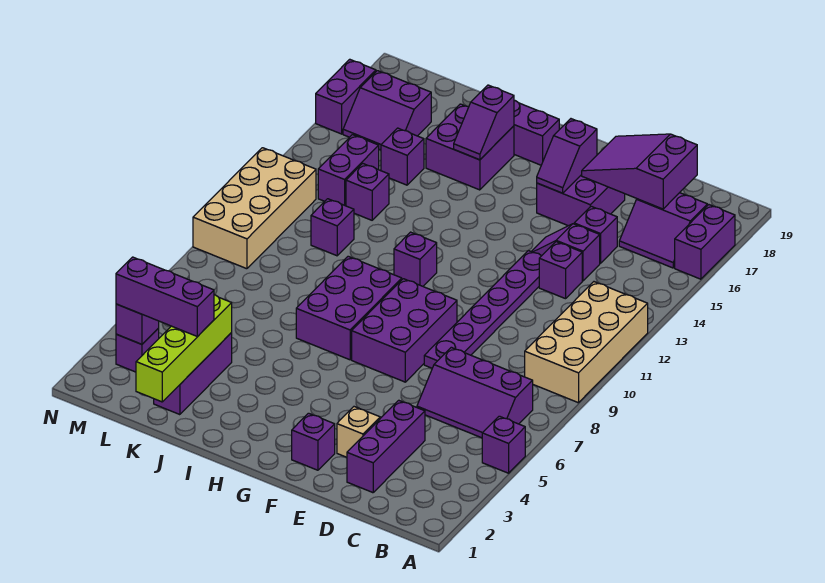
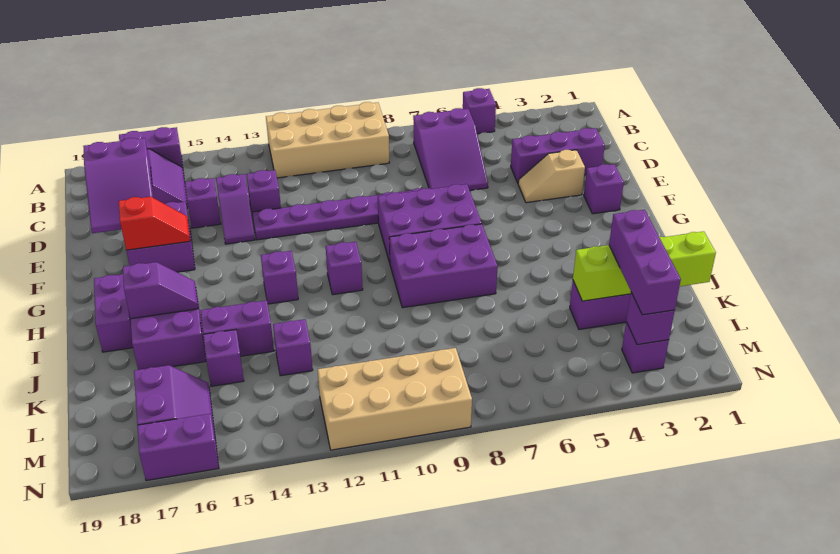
purple 2x3 slope [417,347,533,438] -> purple 2x3 slope turned to [413,108,488,190]
purple 1x2 slope [537,119,597,193] -> red 1x2 slope [119,197,190,250]
purple 1x1 brick [311,199,354,256] -> purple 1x1 brick moved to [261,251,298,304]
purple 1x2 brick [318,135,379,206] -> purple 1x2 brick moved to [200,300,274,356]

